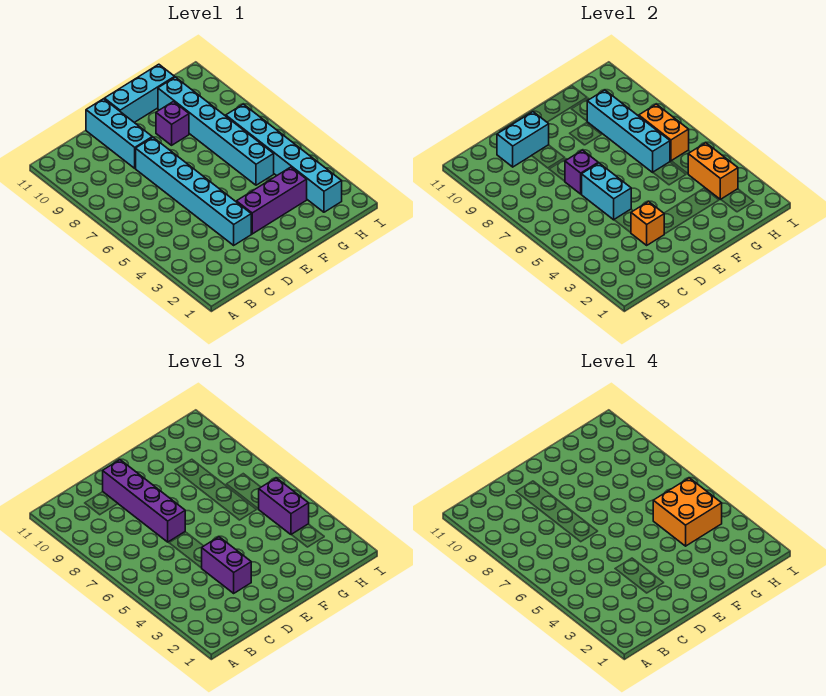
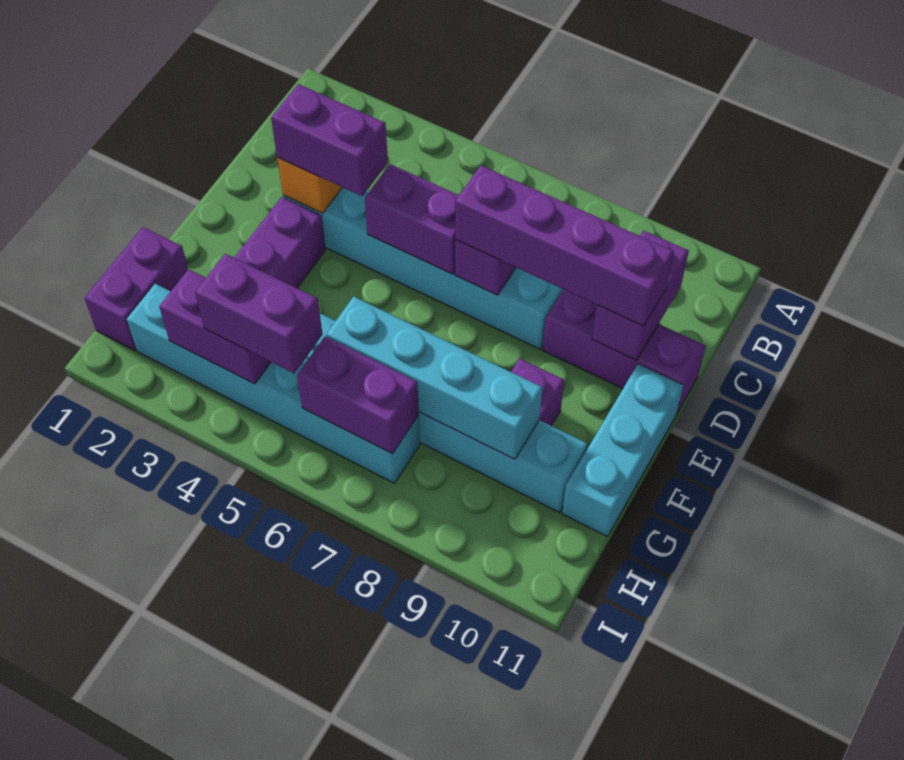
cyan 1x2 brick [497,112,549,167] -> purple 1x2 brick [592,230,689,360]
cyan 1x2 brick [581,163,631,220] -> purple 1x2 brick [365,164,459,274]
cyan 1x3 brick [86,99,152,168] -> purple 1x3 brick [543,290,706,414]
none -> purple 1x2 brick [85,227,188,350]
orange 2x2 brick [653,478,722,546] -> none
orange 1x2 brick [688,143,738,199] -> purple 1x2 brick [159,269,271,384]
orange 1x2 brick [639,104,689,161] -> purple 1x2 brick [297,336,419,454]

